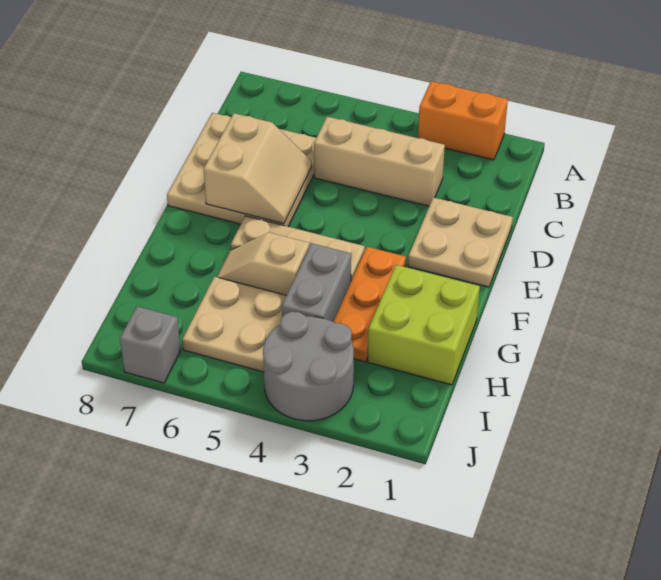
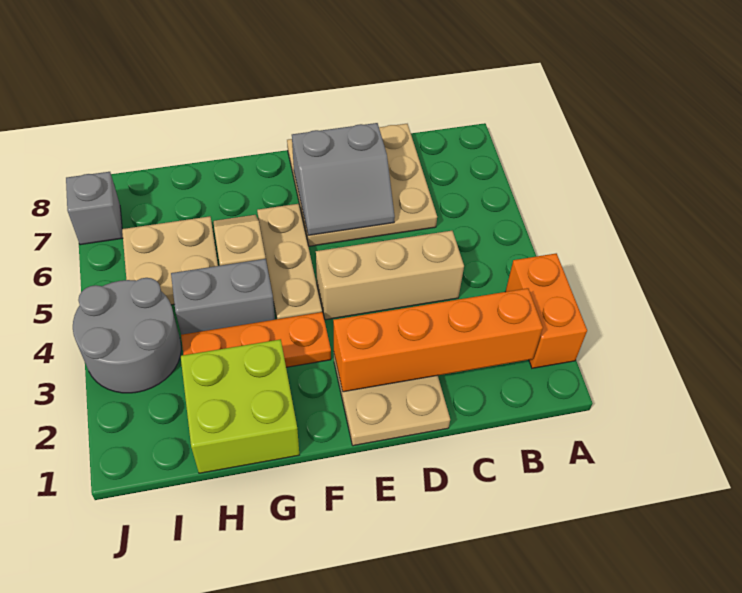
none -> orange 1x4 brick [333,288,543,392]
tan 1x3 brick [314,117,445,206] -> tan 1x3 brick turned to [316,231,464,320]
tan 2x2 slope [204,113,312,224] -> grey 2x2 slope [292,123,395,235]

